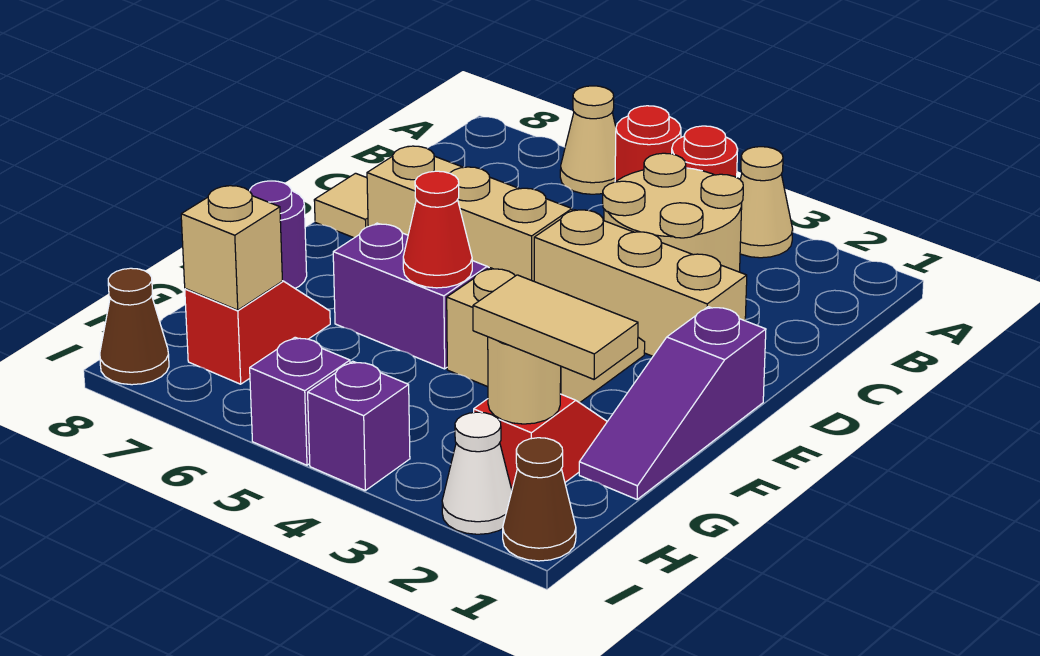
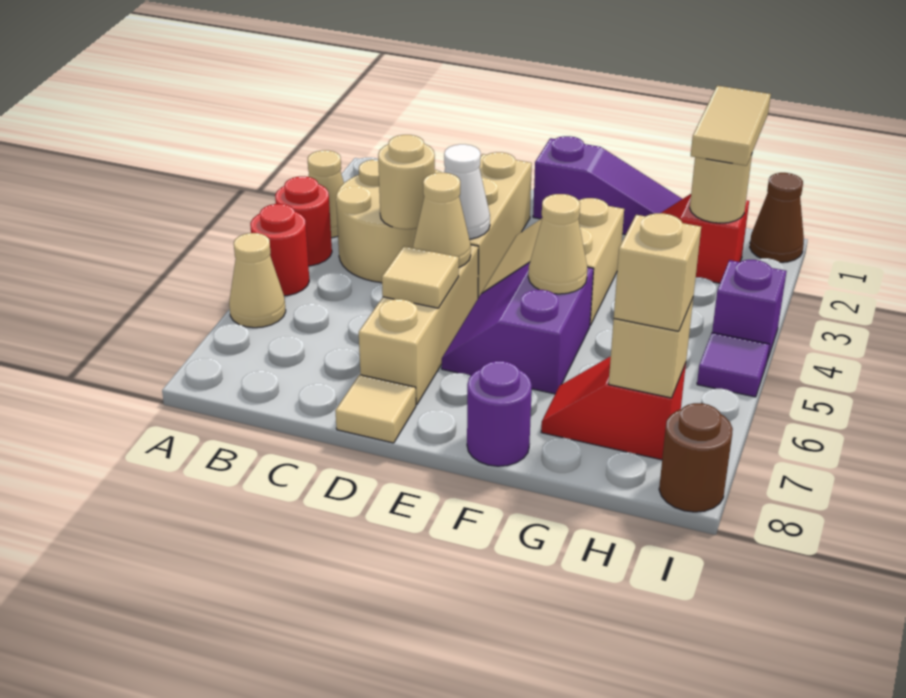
none -> tan 1x1 round brick [378,135,435,229]
none -> tan 1x1 cone [413,173,471,267]
none -> tan 1x1 tile [382,246,459,308]
red 1x1 cone [403,171,472,288] -> tan 1x1 cone [528,194,587,294]
none -> tan 1x1 brick [614,213,701,331]
white 1x1 cone [442,412,512,534] -> white 1x1 cone moved to [444,144,490,239]
purple 1x1 brick [250,337,350,465] -> purple 1x1 tile [697,333,770,397]
brown 1x1 cone [100,268,169,385] -> brown 1x1 round brick [659,403,733,512]

